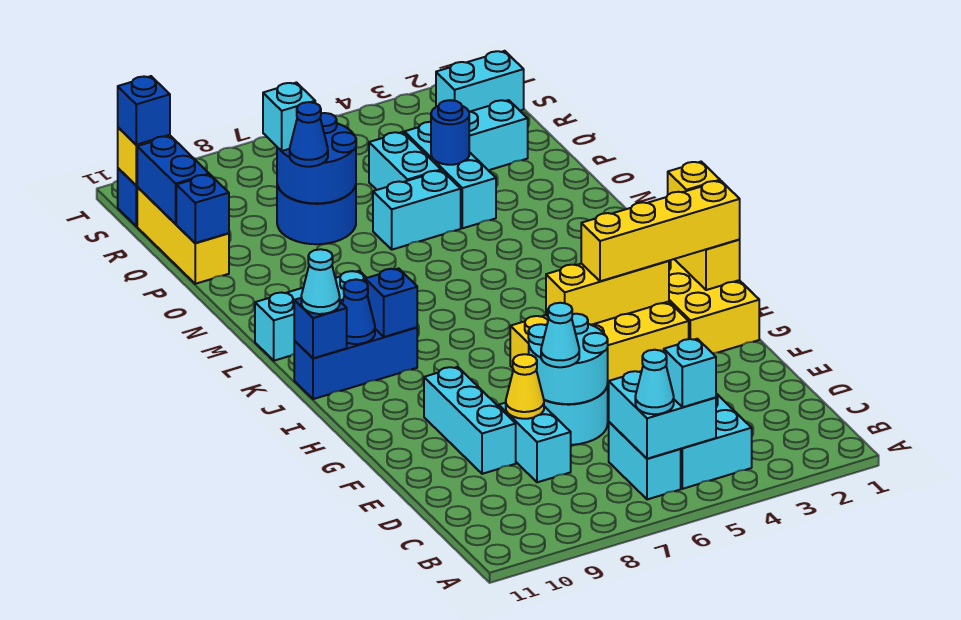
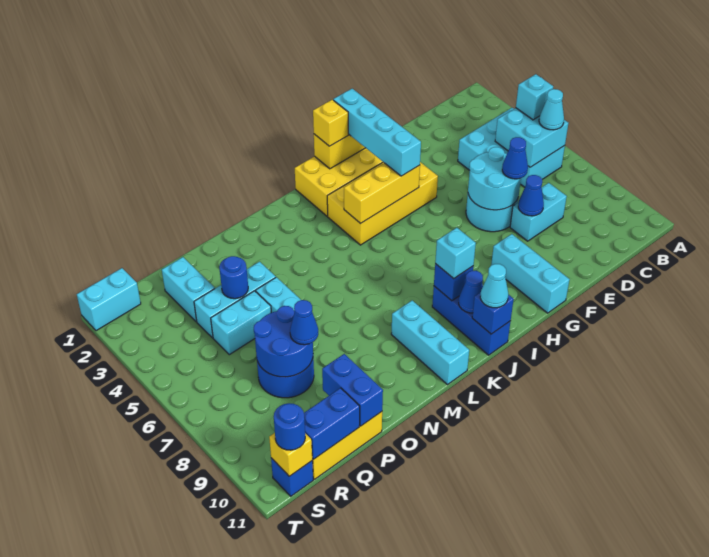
cyan 1x1 cone [541,303,579,367] -> blue 1x1 cone [502,137,528,179]
yellow 1x1 cone [506,354,544,419] -> blue 1x1 cone [518,175,544,216]
cyan 1x3 brick [424,367,516,474] -> cyan 1x3 brick turned to [491,234,570,313]
yellow 2x4 brick [510,302,689,385] -> yellow 2x4 brick turned to [327,162,438,245]
yellow 1x4 brick [581,181,740,281] -> cyan 1x4 brick [333,89,421,176]
yellow 1x3 brick [546,261,669,325] -> yellow 1x3 brick turned to [344,163,420,224]
blue 1x1 brick [176,175,229,243] -> blue 1x2 brick [322,354,383,426]
cyan 1x1 brick [263,83,315,151] -> cyan 1x1 brick moved to [435,228,476,279]
cyan 1x2 brick [436,51,524,112] -> cyan 1x2 brick turned to [77,268,141,331]
blue 1x1 brick [118,76,170,145] -> blue 1x1 round brick [274,403,305,450]

